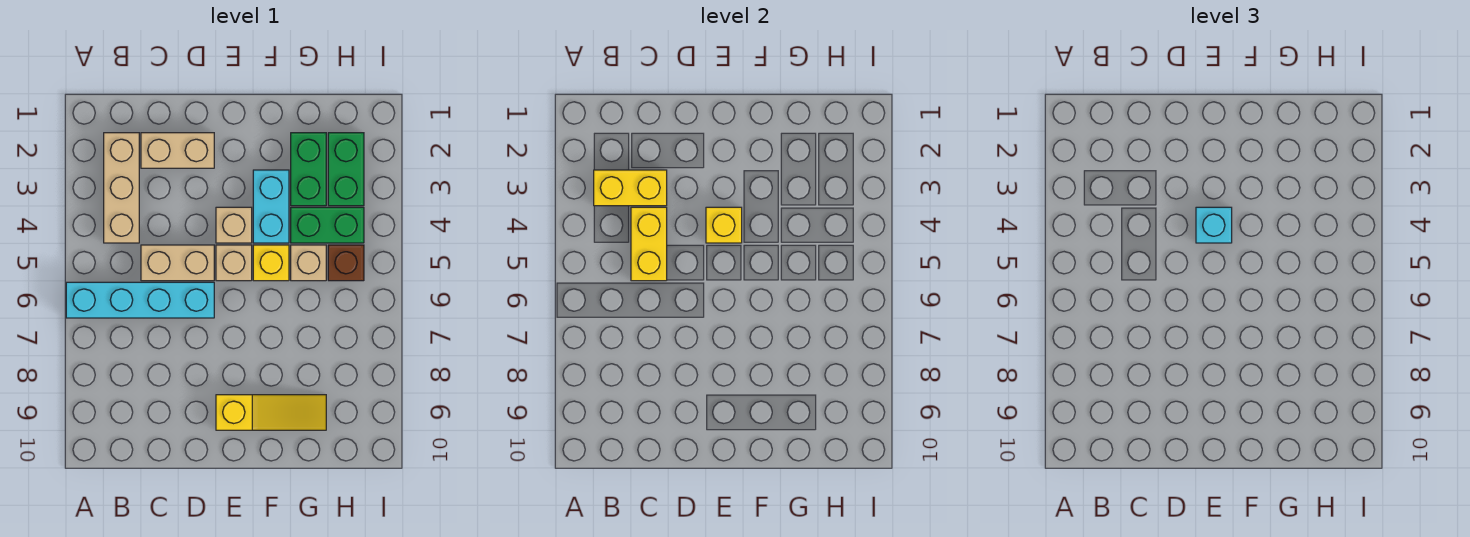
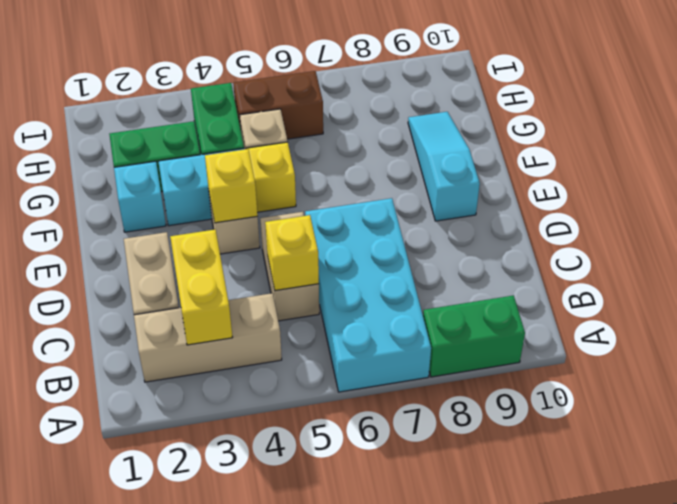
cyan 1x4 brick [66,282,214,318] -> cyan 2x4 brick [305,198,431,392]
yellow 1x2 brick [631,207,667,281] -> yellow 1x1 brick [265,215,319,291]
cyan 1x1 brick [1196,207,1232,243] -> cyan 1x1 brick moved to [114,161,166,232]
tan 1x1 brick [216,245,252,281] -> none
yellow 1x3 slope [216,395,326,430] -> cyan 1x3 slope [408,112,480,221]
green 1x2 brick [328,133,364,206] -> green 1x2 brick moved to [423,295,525,377]
brown 1x1 brick [328,245,364,281] -> brown 1x2 brick [233,71,323,139]

